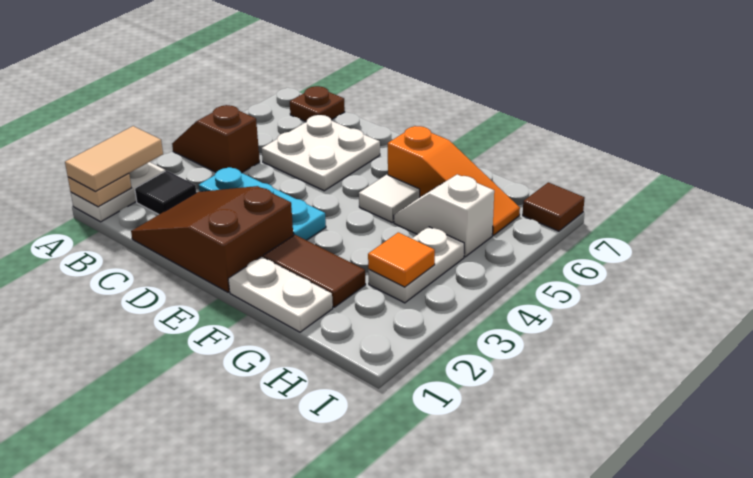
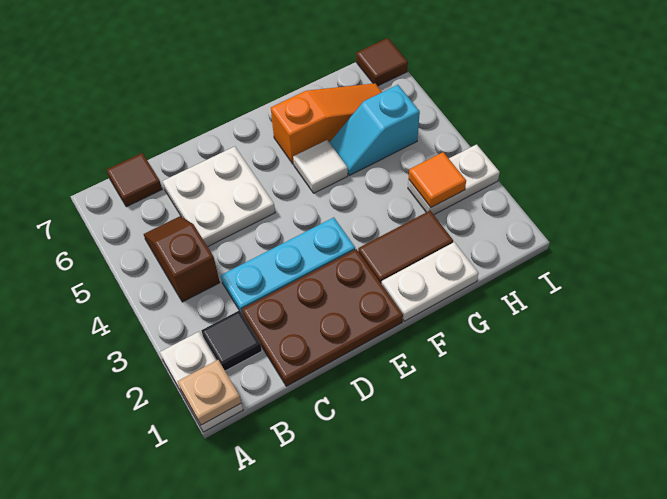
tan 1x2 tile [65,126,163,191] -> none
brown 1x2 slope [172,105,260,173] -> brown 1x2 slope turned to [144,216,220,302]
brown 1x1 plate [290,86,345,122] -> brown 1x1 tile [107,153,162,207]
brown 2x3 slope [131,186,293,292] -> brown 2x3 plate [242,249,403,386]
white 1x2 slope [394,174,494,257] -> cyan 1x2 slope [330,85,420,175]
white 1x2 plate [368,227,464,303] -> white 1x2 plate turned to [408,144,500,215]

